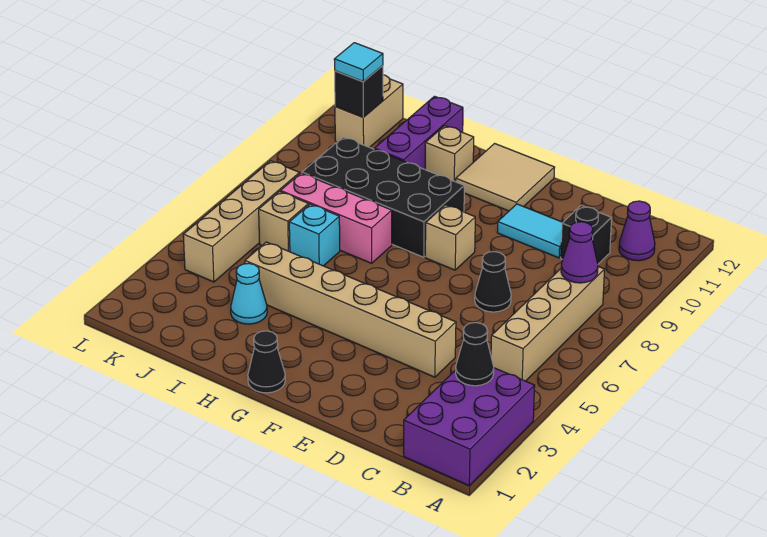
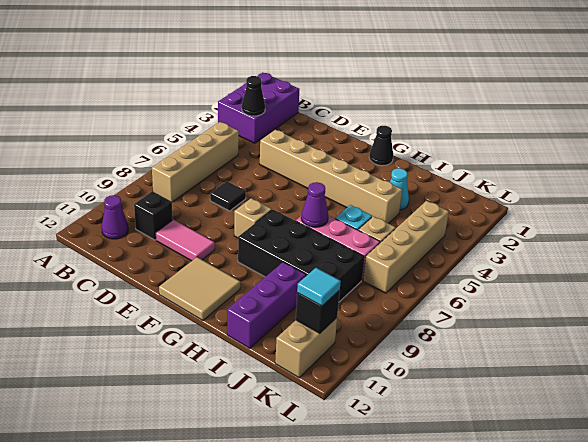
purple 1x1 cone [561,222,598,283] -> purple 1x1 cone moved to [301,182,328,227]
black 1x1 cone [475,252,511,312] -> black 1x1 tile [210,181,246,211]
cyan 1x2 tile [497,204,563,258] -> pink 1x2 tile [156,220,215,261]
tan 1x1 brick [425,126,474,182] -> none

